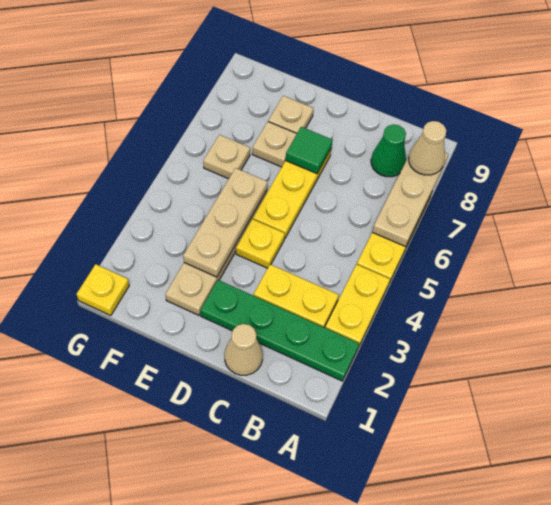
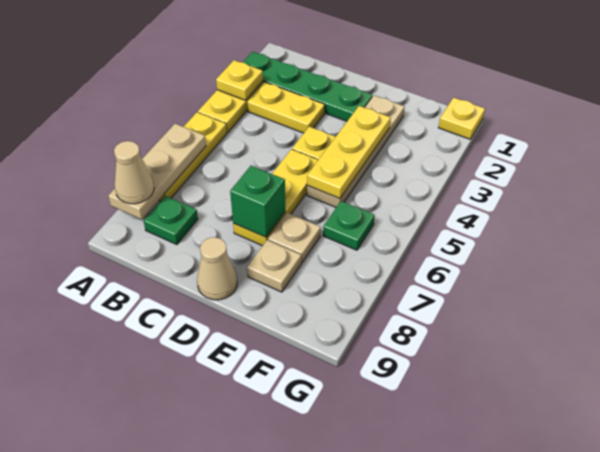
none -> yellow 1x1 plate [216,60,263,100]
green 1x1 cone [371,124,406,177] -> green 1x1 plate [144,196,198,245]
tan 1x1 cone [225,324,263,375] -> tan 1x1 cone moved to [197,237,237,300]
green 1x1 tile [286,127,333,174] -> green 1x1 brick [230,166,285,237]
tan 1x3 plate [183,168,268,277] -> yellow 1x3 plate [307,106,391,199]
tan 1x1 plate [203,135,250,179] -> green 1x1 plate [323,201,375,250]

